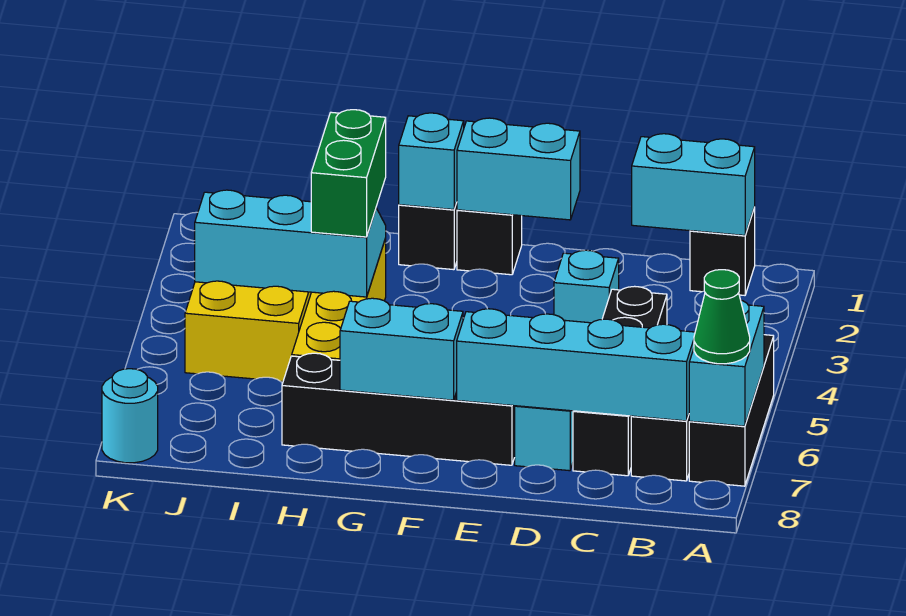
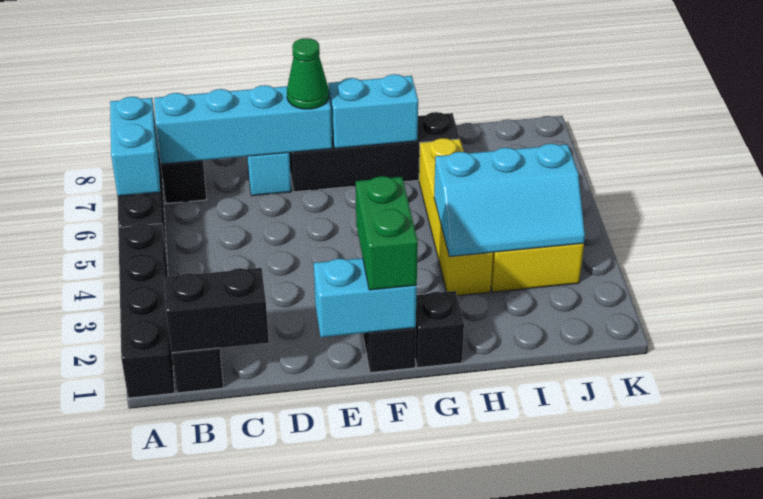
green 1x1 cone [694,270,750,364] -> green 1x1 cone moved to [287,38,329,109]
cyan 1x2 brick [632,134,755,235] -> black 1x2 brick [164,268,269,353]
black 1x4 brick [573,286,667,476] -> black 1x4 brick moved to [118,224,175,398]
cyan 1x1 brick [554,250,619,323] -> none
cyan 1x1 brick [399,113,464,210] -> none
green 1x2 brick [311,110,386,237] -> green 1x2 brick moved to [356,176,418,290]
cyan 1x1 round brick [102,369,158,463] -> none

